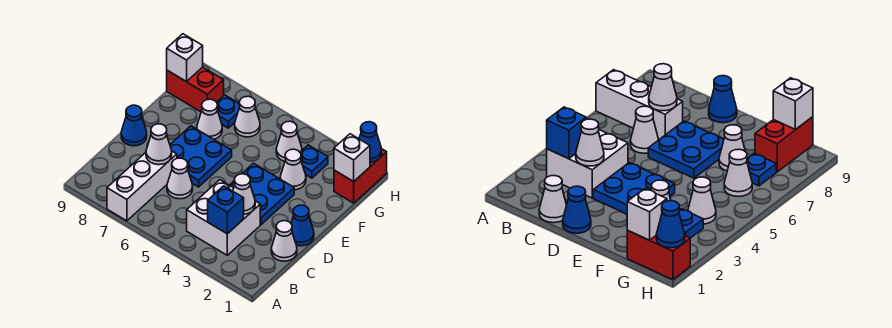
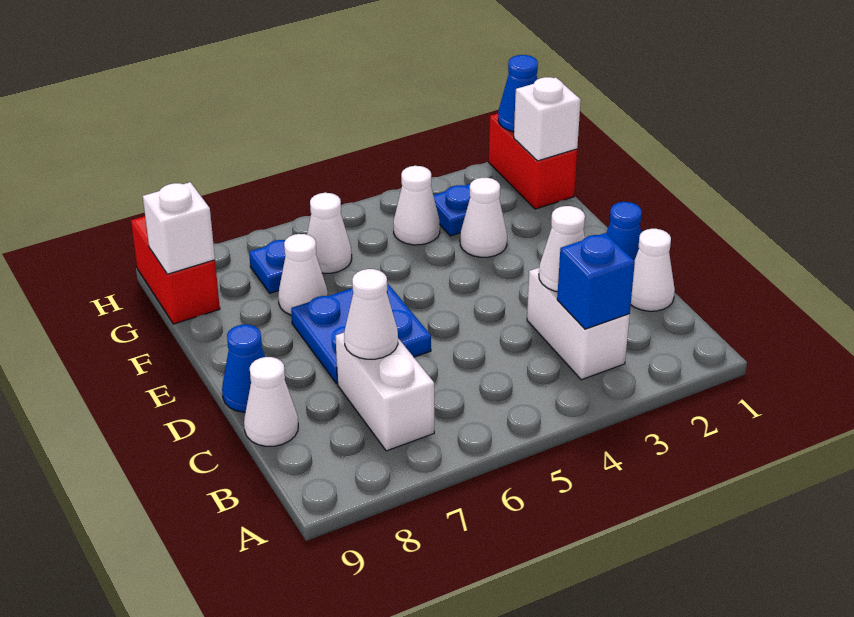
white 1x3 brick [107,151,177,221] -> white 1x2 brick [336,333,434,451]
white 2x2 brick [187,180,260,255] -> white 1x2 brick [527,268,630,380]
white 1x1 cone [167,158,193,199] -> white 1x1 cone moved to [244,357,298,446]
blue 2x2 plate [230,163,294,224] -> none
red 1x2 brick [167,67,224,112] -> red 1x2 brick turned to [131,216,220,324]

